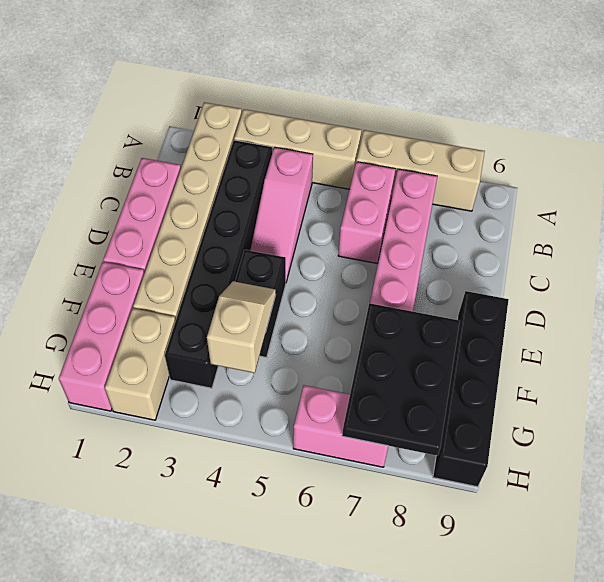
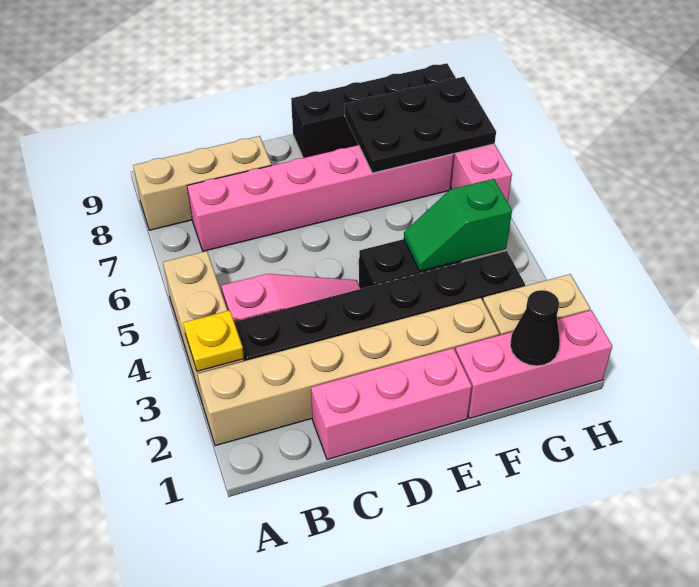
none -> yellow 1x1 plate [183,310,244,371]
tan 1x3 brick [356,130,485,211] -> tan 1x3 brick turned to [133,136,271,230]
pink 1x2 brick [338,162,395,263] -> none
tan 1x2 slope [207,281,276,373] -> green 1x2 slope [404,179,512,271]
none -> black 1x1 cone [510,290,560,366]

